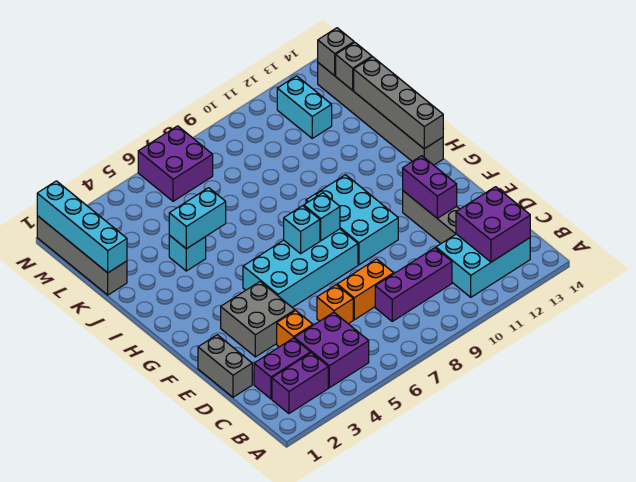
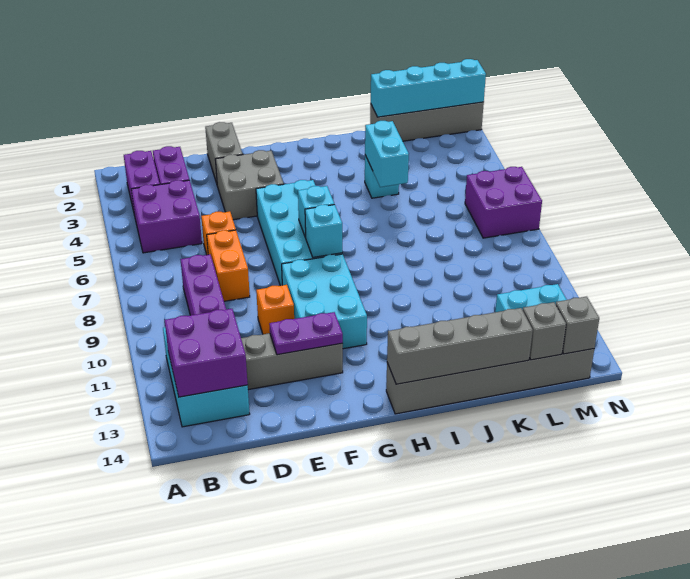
grey 1x2 brick [198,335,252,397] -> grey 1x2 brick turned to [205,122,243,183]
orange 1x1 brick [277,311,313,347] -> orange 1x1 brick moved to [256,285,294,334]
purple 1x2 brick [403,156,457,218] -> purple 1x2 plate [269,312,343,355]
cyan 2x3 brick [306,175,398,265] -> cyan 2x3 brick turned to [282,254,367,349]

